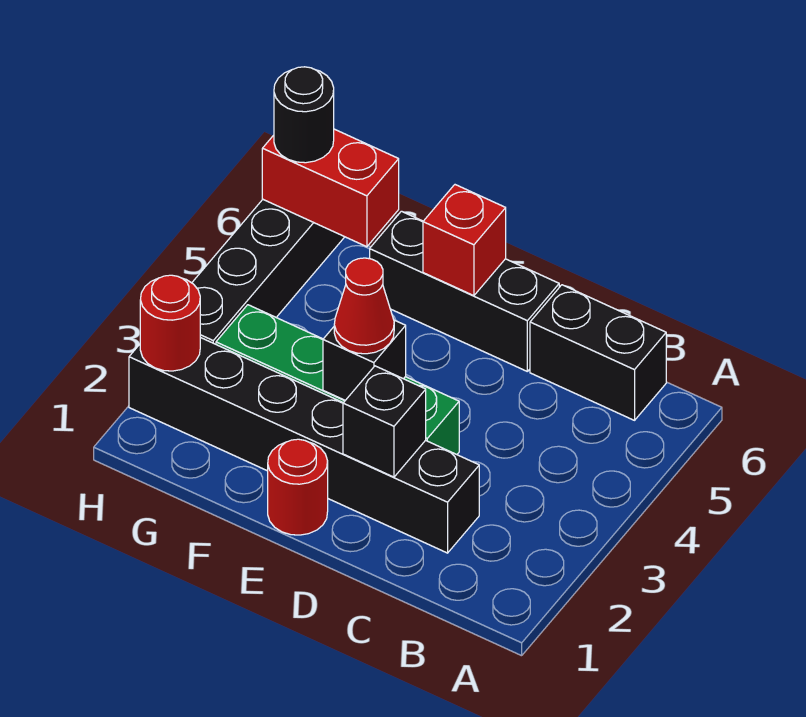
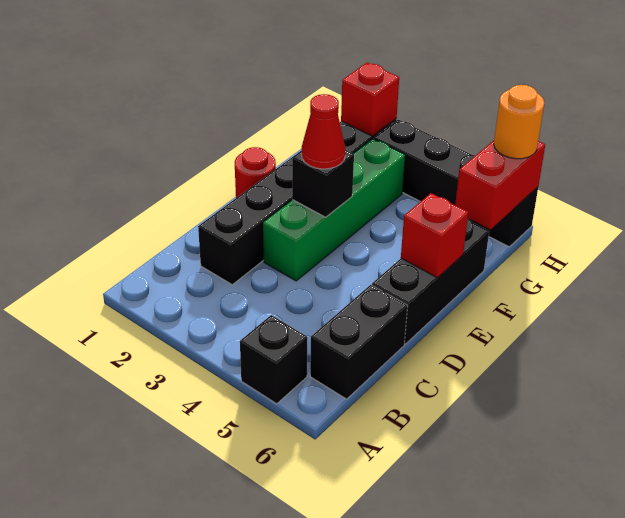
black 1x1 brick [343,366,426,477] -> black 1x1 brick moved to [240,315,307,404]
red 1x1 round brick [140,275,200,371] -> red 1x1 brick [341,62,399,136]
black 1x1 round brick [274,67,334,163] -> orange 1x1 round brick [494,85,544,159]

